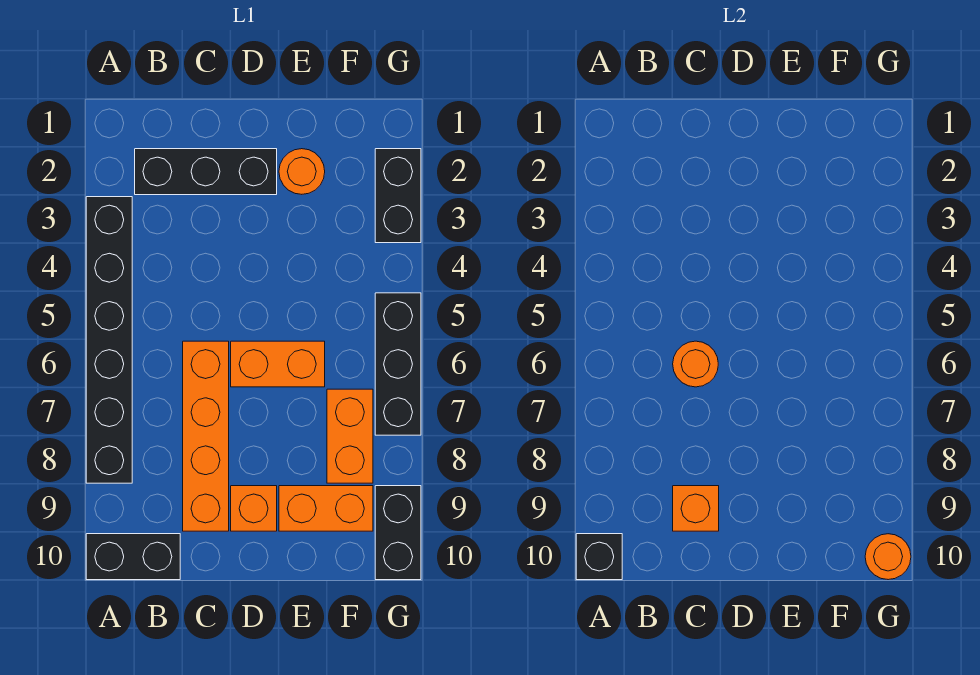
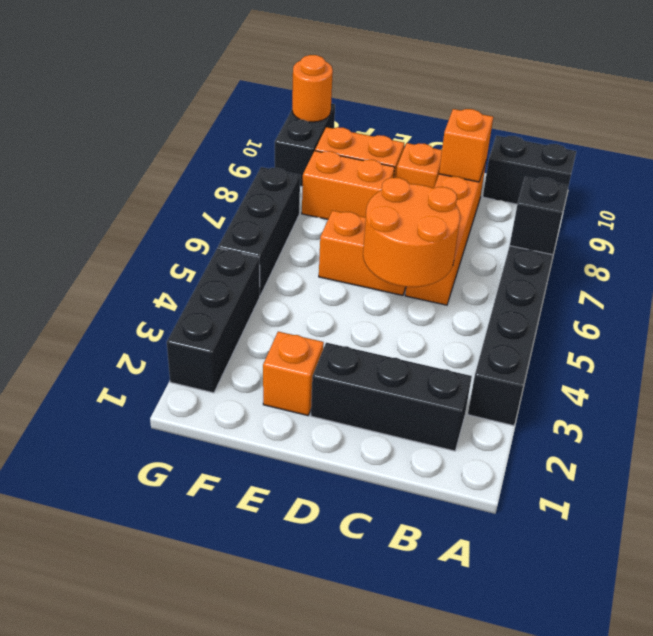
black 1x1 brick [576,534,622,580] -> black 1x1 brick moved to [510,177,569,255]
orange 1x1 round brick [673,341,718,387] -> orange 2x2 round brick [363,177,460,287]
orange 1x1 round brick [279,149,325,194] -> orange 1x1 brick [263,332,324,416]
orange 1x2 brick [327,389,373,483] -> orange 1x2 brick turned to [302,151,395,219]
black 1x2 brick [375,149,421,243] -> black 1x3 brick [167,248,260,393]

